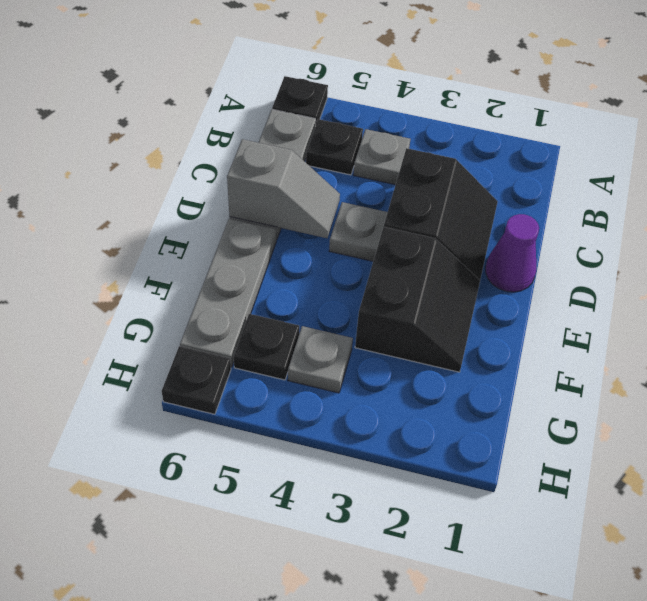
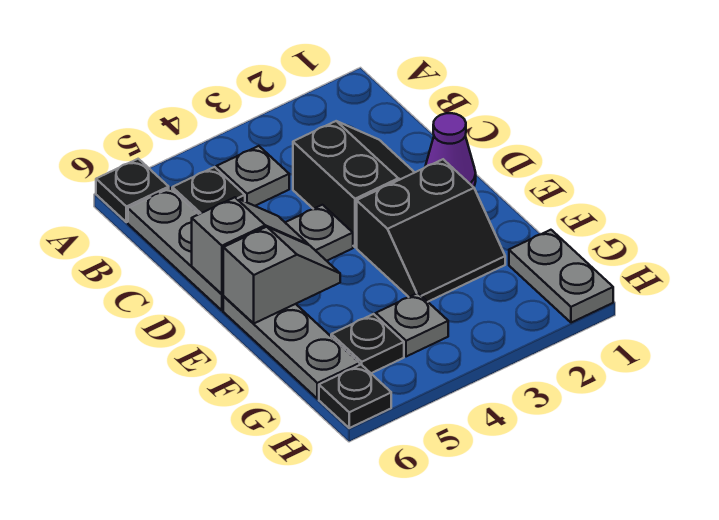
black 2x2 slope [355,227,480,372] -> black 2x2 slope turned to [357,159,505,302]
none -> grey 1x2 slope [223,227,340,324]
none -> grey 1x2 plate [509,230,613,323]

